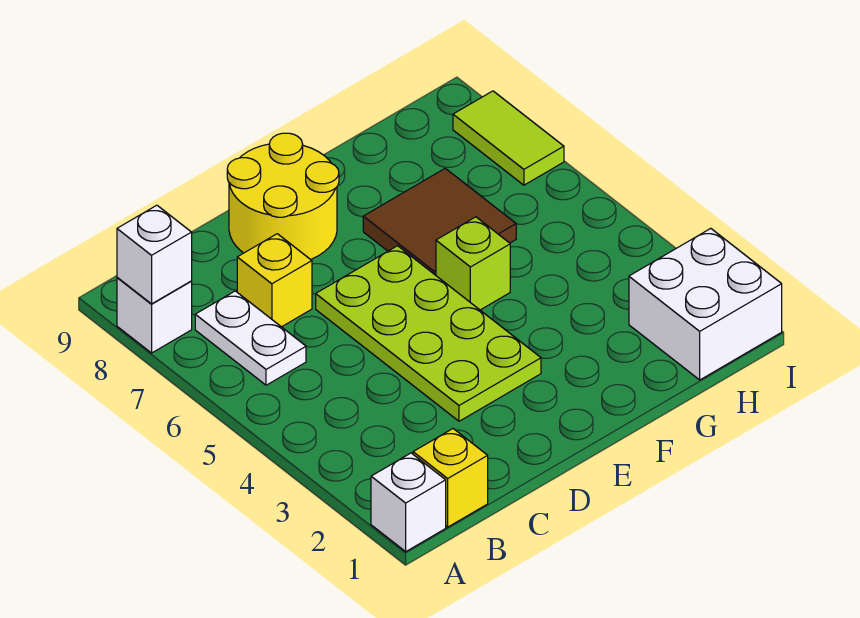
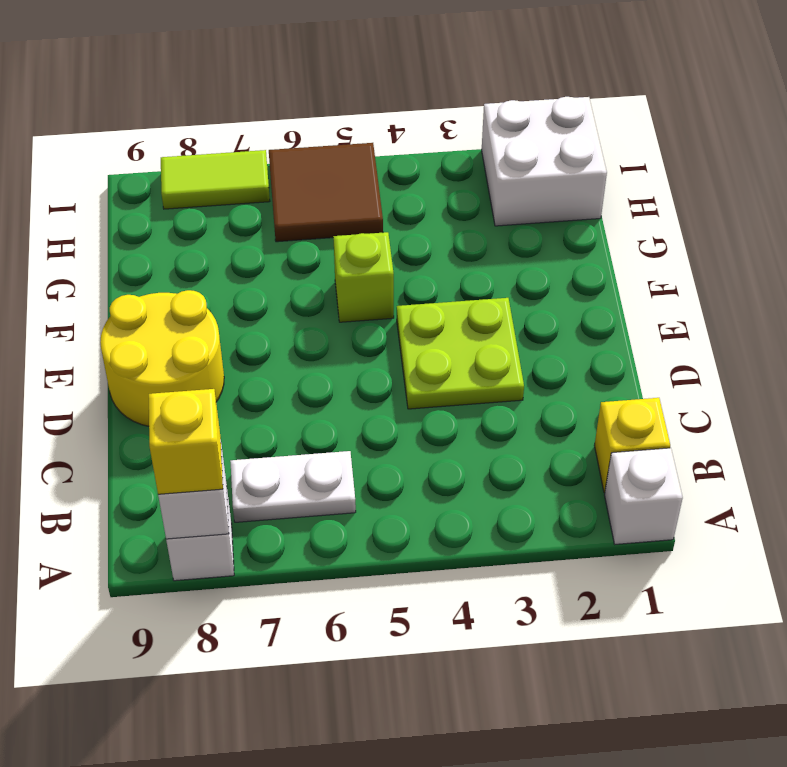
yellow 1x1 brick [237,234,312,327] -> yellow 1x1 brick moved to [149,389,223,494]
lime 2x4 plate [316,246,541,421] -> lime 2x2 plate [397,298,524,409]
brown 2x2 tile [363,168,516,275] -> brown 2x2 tile moved to [269,143,383,242]

